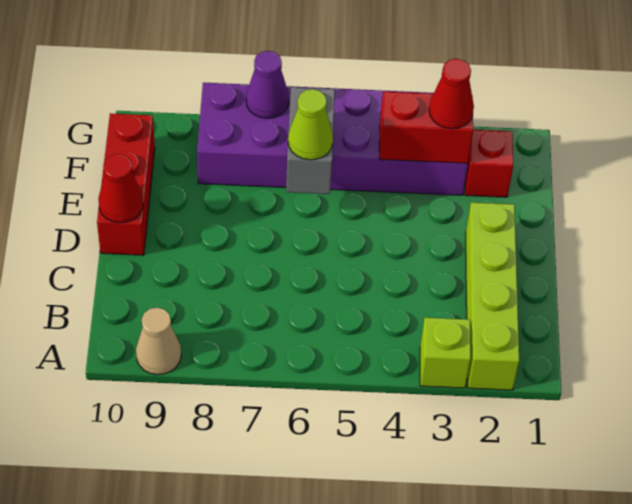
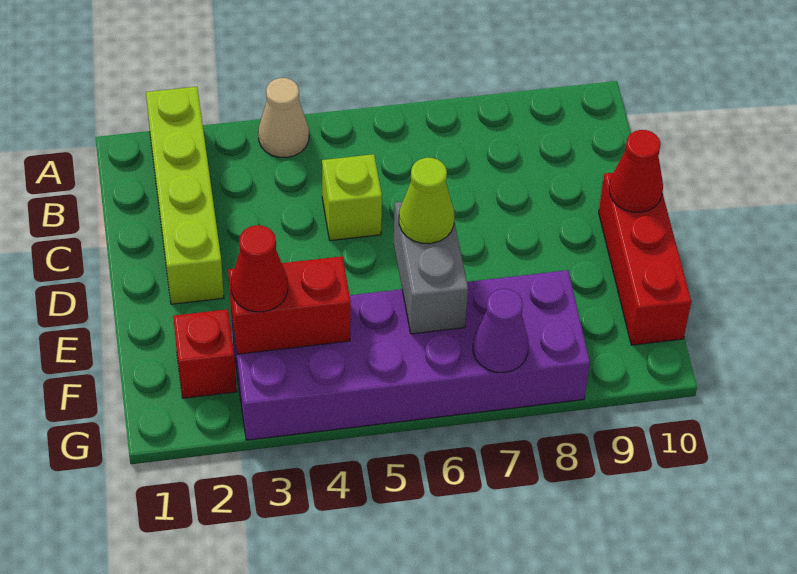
lime 1x1 brick [420,318,471,388] -> lime 1x1 brick moved to [322,154,382,241]
tan 1x1 cone [136,308,181,375] -> tan 1x1 cone moved to [258,78,309,158]

